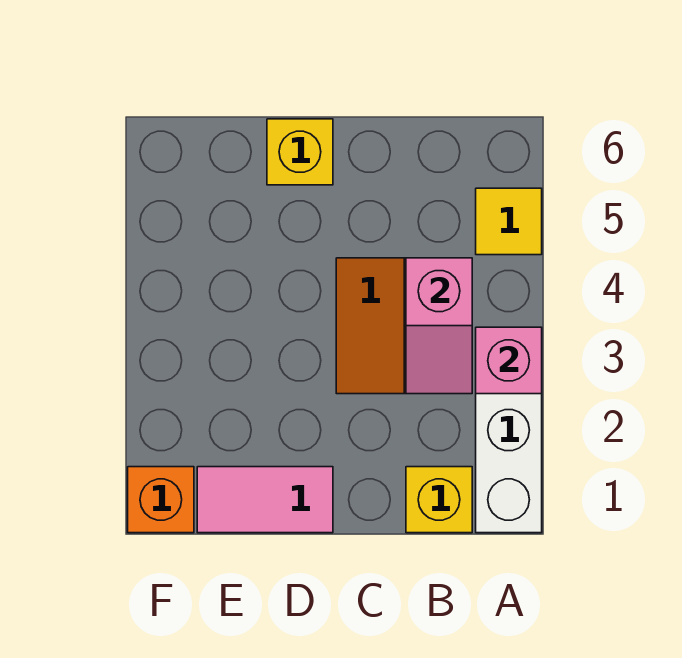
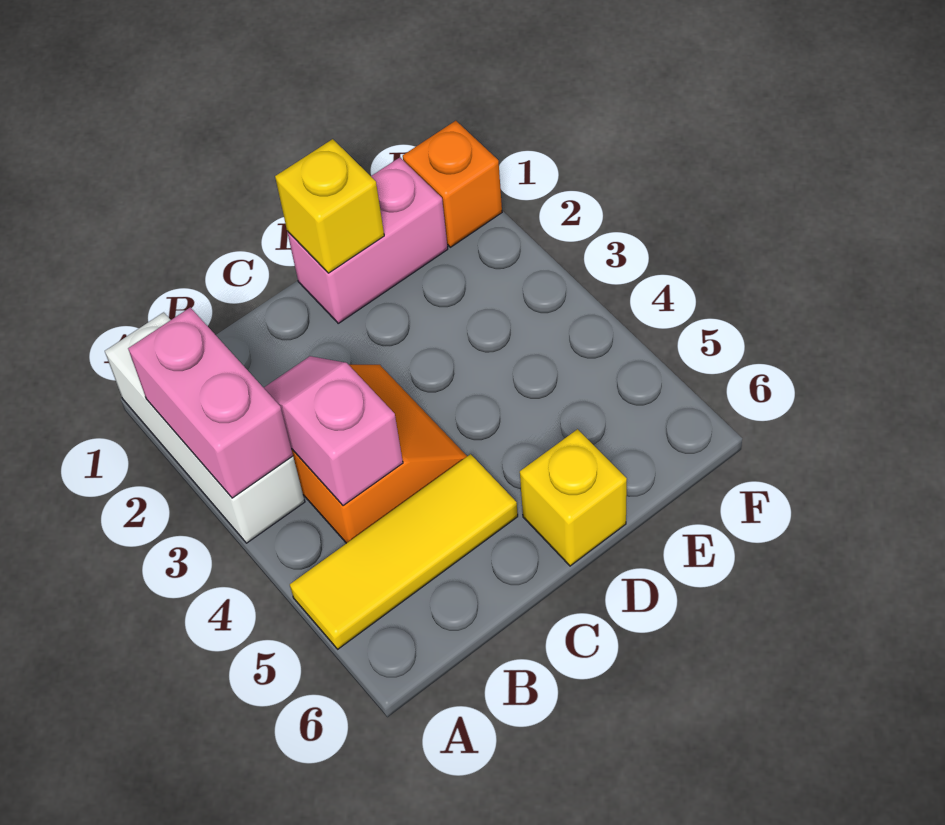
pink 1x1 brick [476,327,542,394] -> pink 1x2 brick [128,307,293,498]
yellow 1x1 tile [476,188,542,255] -> yellow 1x3 tile [290,454,518,649]
yellow 1x1 brick [406,467,472,533] -> yellow 1x1 brick moved to [275,139,384,273]
pink 1x2 tile [197,467,333,533] -> pink 1x2 brick [287,157,448,323]

